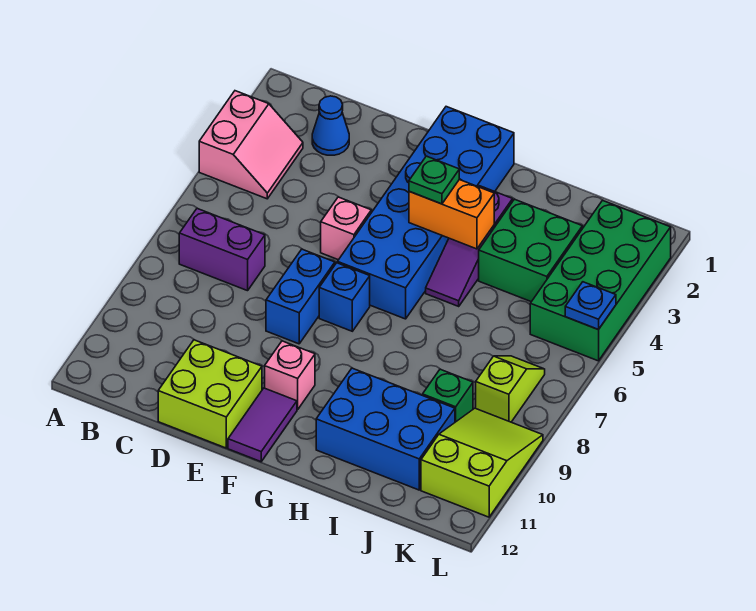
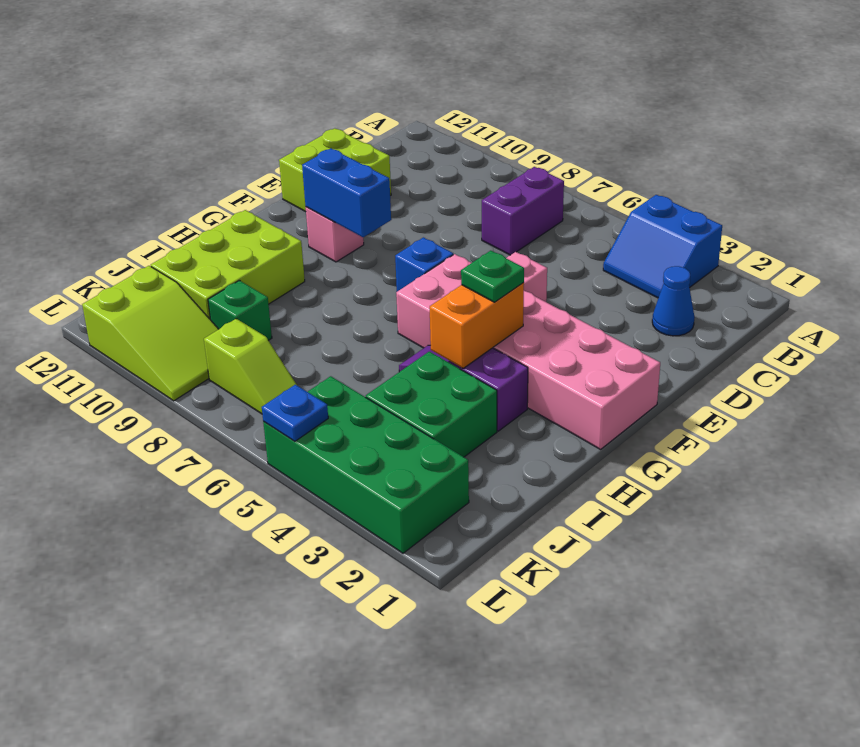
pink 2x2 slope [199,91,303,199] -> blue 2x2 slope [603,195,722,298]
blue 1x2 brick [266,249,335,344] -> blue 1x2 brick moved to [302,148,391,237]
blue 2x6 brick [337,107,514,319] -> pink 2x6 brick [396,254,660,449]
purple 1x2 tile [228,388,297,462] -> none
blue 2x3 brick [316,368,455,490] -> lime 2x3 brick [151,210,305,320]

